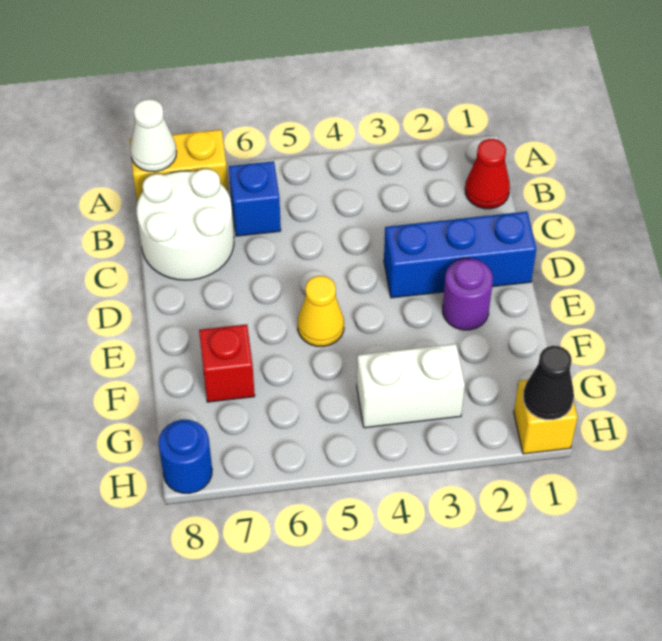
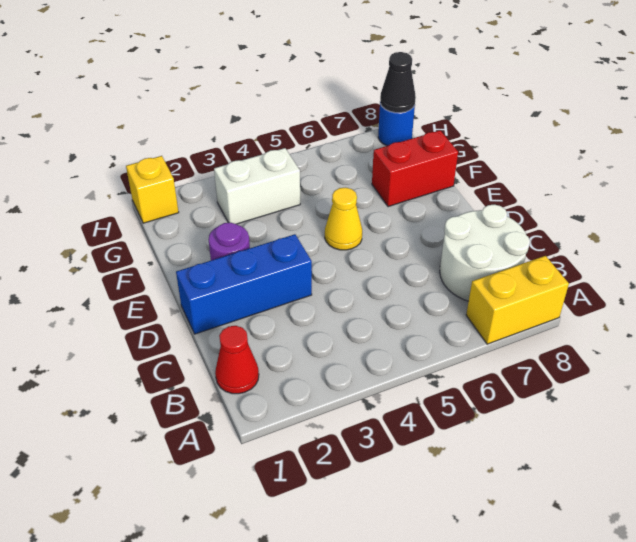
white 1x1 cone [130,99,177,172] -> none
blue 1x1 brick [229,161,281,236] -> none
red 1x1 brick [199,324,255,402] -> red 1x2 brick [372,130,458,207]
black 1x1 cone [523,346,574,420] -> black 1x1 cone moved to [380,52,416,113]

